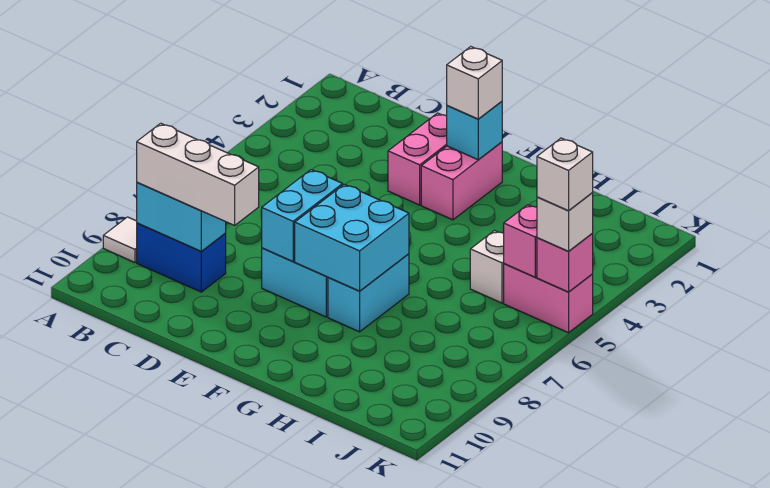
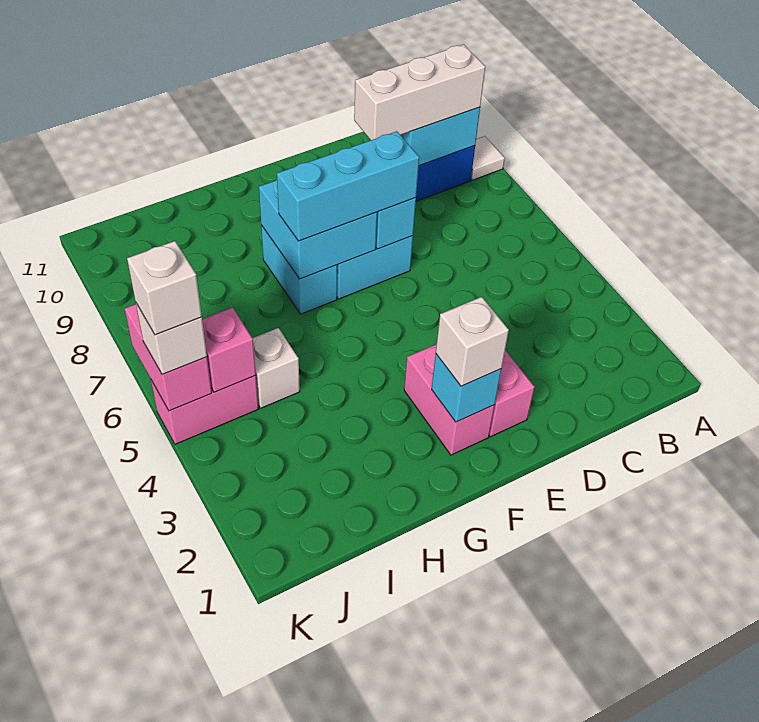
none -> cyan 1x3 brick [277,131,419,241]
pink 1x1 brick [537,234,593,292] -> pink 1x2 brick [125,304,212,411]

